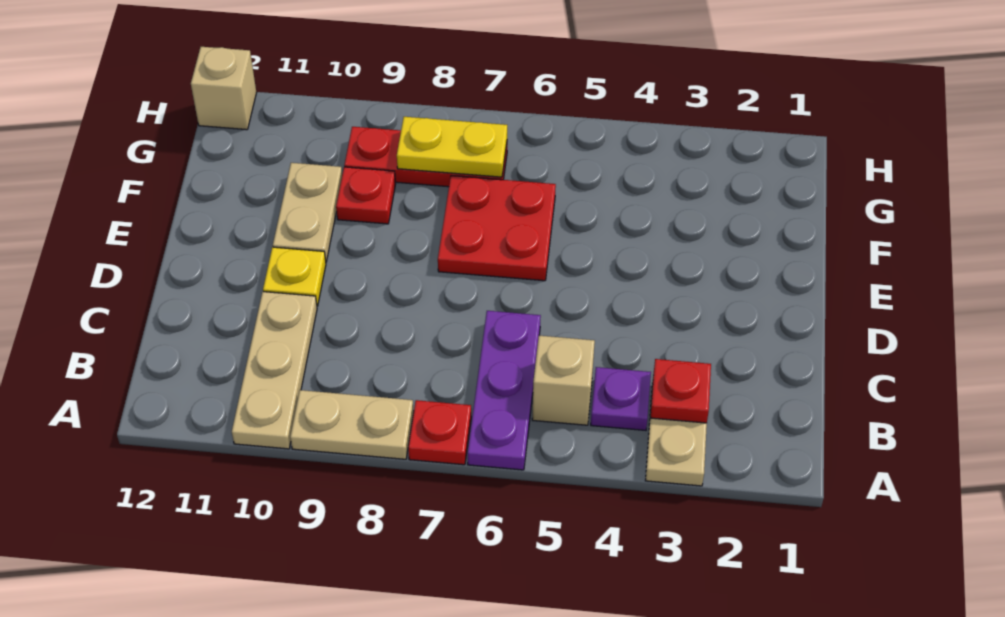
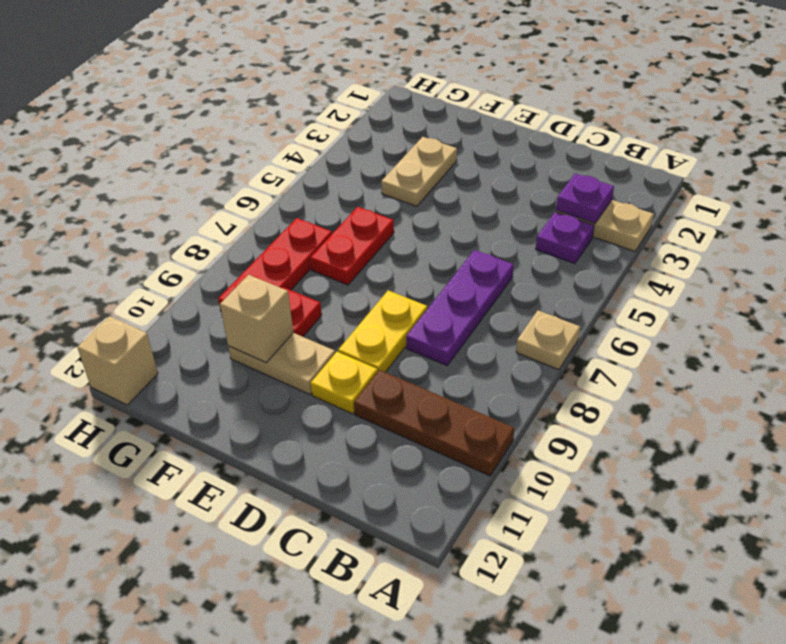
purple 1x3 plate [468,311,541,470] -> purple 1x3 plate turned to [406,250,514,366]
red 1x1 plate [408,400,471,465] -> tan 1x1 plate [516,311,580,370]
tan 1x2 plate [290,390,414,459] -> tan 1x2 plate moved to [381,137,457,206]
tan 1x3 plate [232,292,317,449] -> brown 1x3 plate [354,370,514,476]
red 1x1 plate [650,359,711,423] -> purple 1x1 plate [556,173,614,224]
tan 1x1 brick [532,336,595,425] -> tan 1x1 brick moved to [220,275,293,363]
red 2x2 plate [438,176,556,281] -> red 1x2 plate [310,207,394,285]
yellow 1x2 plate [397,117,507,177] -> yellow 1x2 plate moved to [338,290,427,372]

